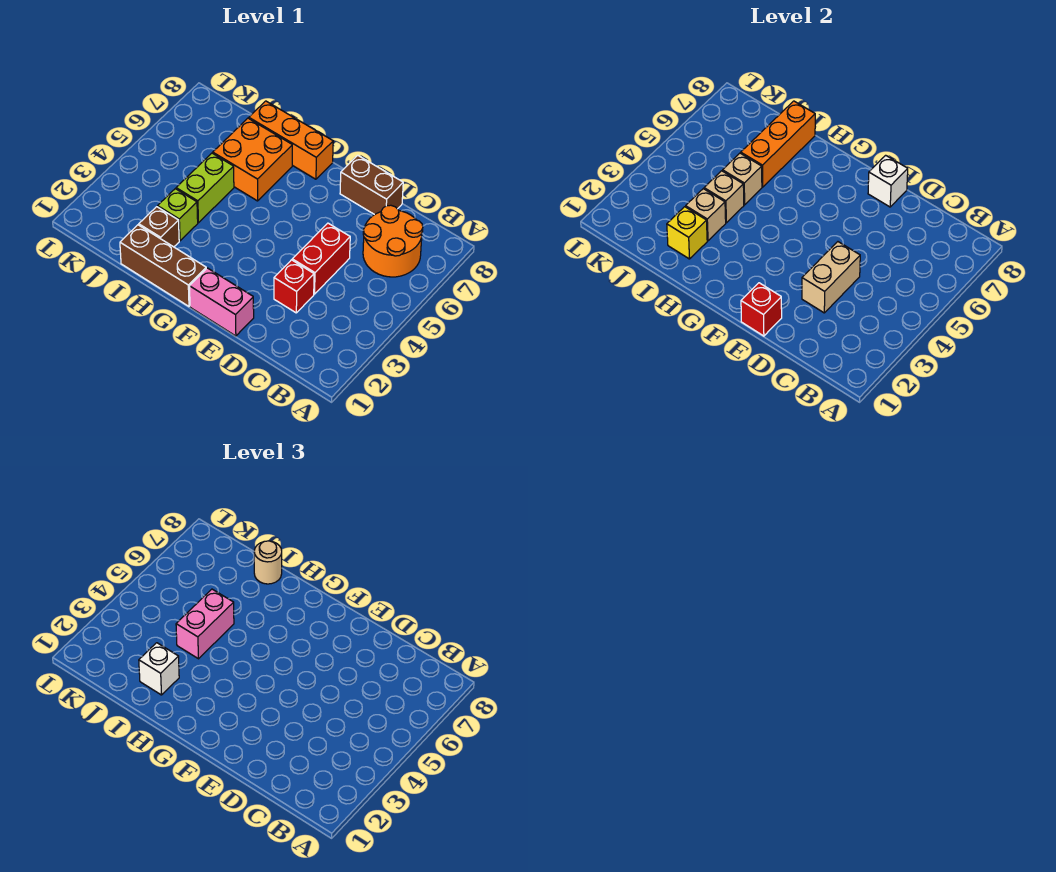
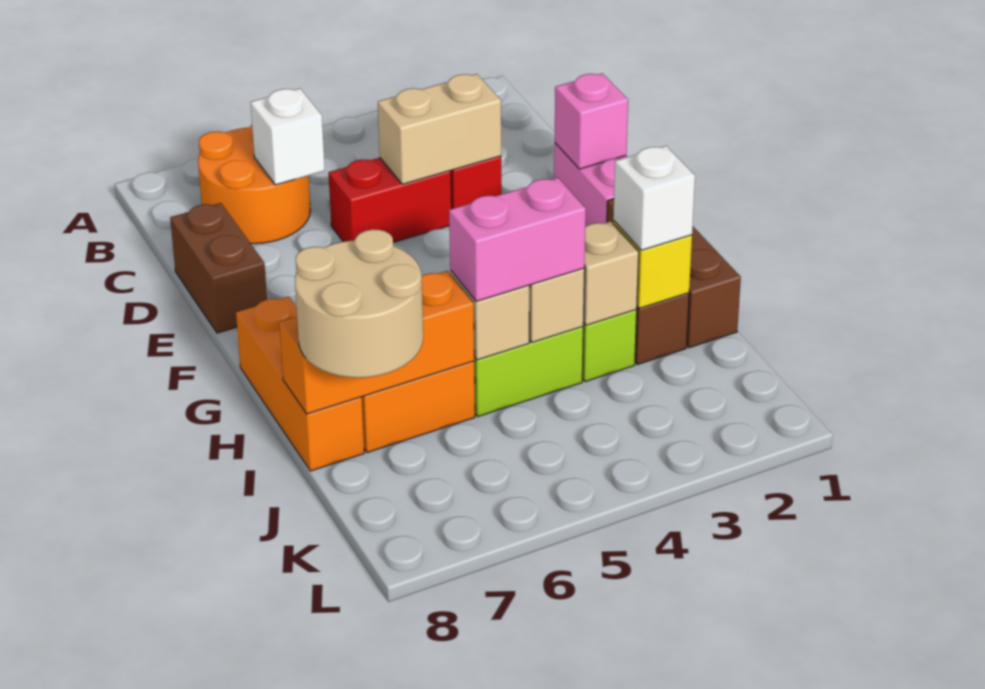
red 1x1 brick [741,283,782,336] -> pink 1x1 brick [555,73,628,169]
white 1x1 brick [868,155,908,207] -> white 1x1 brick moved to [250,89,325,185]
tan 1x1 round brick [254,541,282,584] -> tan 2x2 round brick [295,229,423,378]

